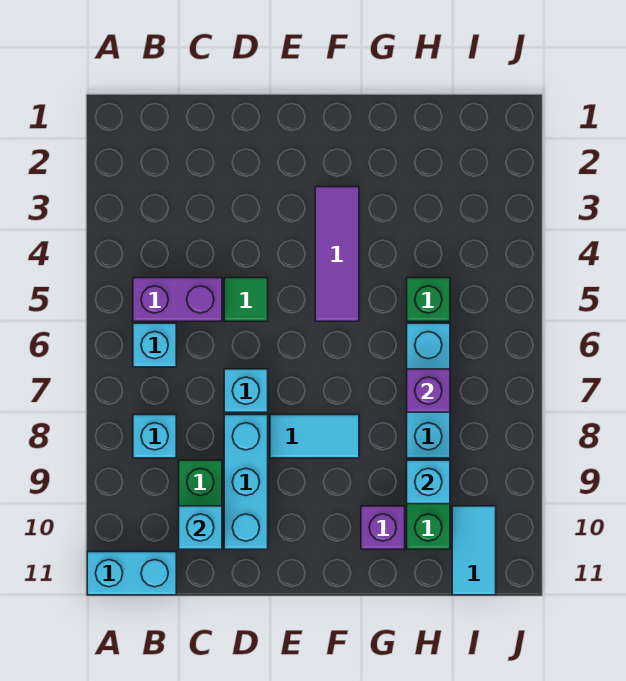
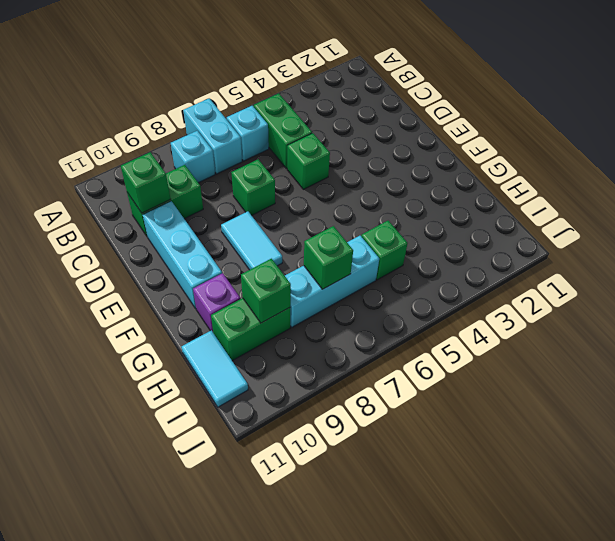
cyan 1x2 brick [87,552,176,595] -> cyan 1x2 brick moved to [183,98,242,174]
purple 1x2 brick [133,278,222,321] -> green 1x2 brick [254,93,312,169]
cyan 1x1 brick [179,506,222,549] -> green 1x1 brick [121,152,171,213]
green 1x1 tile [224,278,268,321] -> green 1x1 brick [287,133,330,189]
cyan 1x1 brick [224,369,268,412] -> green 1x1 brick [231,159,275,216]
cyan 1x3 brick [224,415,268,549] -> cyan 1x3 brick turned to [143,201,222,309]
purple 1x3 tile [315,187,359,321] -> none
purple 1x1 brick [407,369,450,412] -> green 1x1 brick [304,226,353,289]
cyan 1x1 brick [407,460,450,504] -> green 1x1 brick [241,259,291,323]
cyan 1x2 tile [452,506,496,595] -> cyan 1x2 tile turned to [182,330,248,407]

